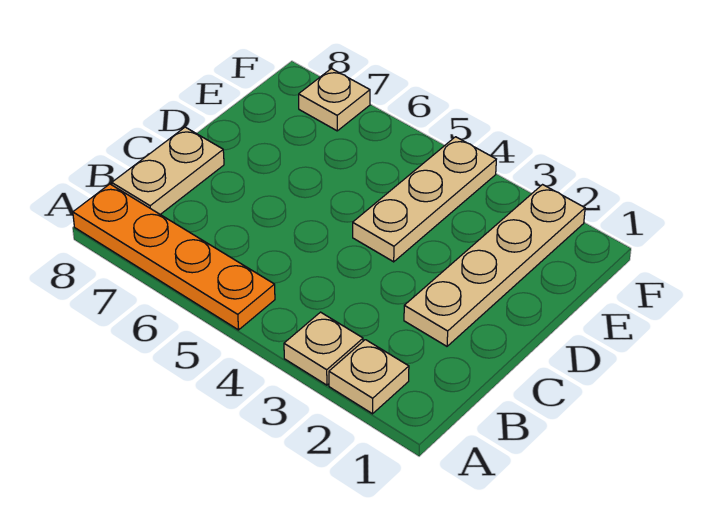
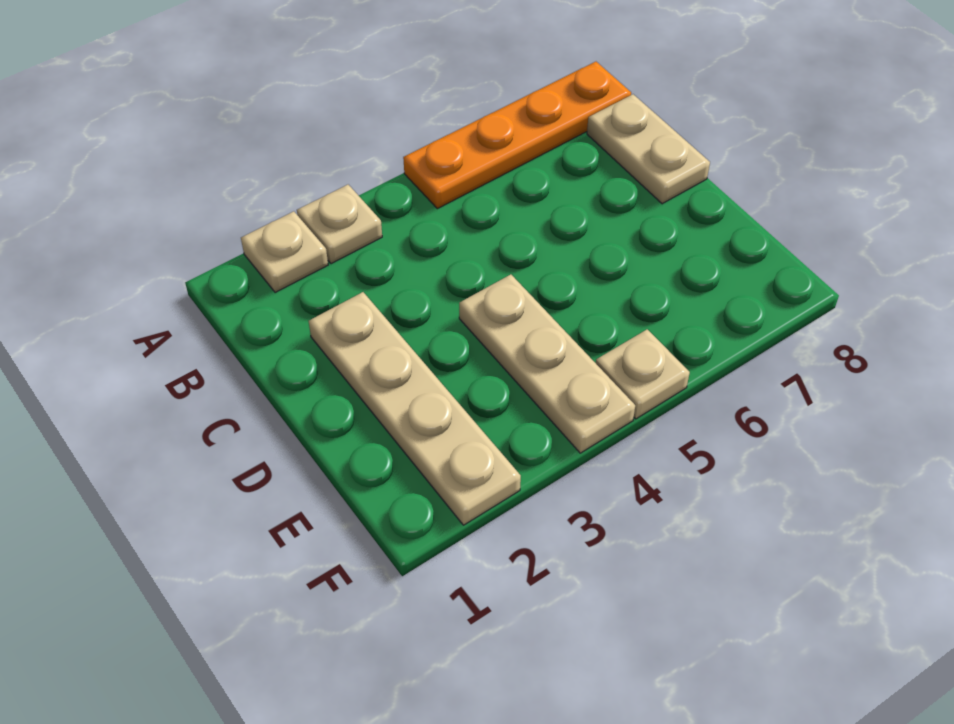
tan 1x1 plate [299,69,370,131] -> tan 1x1 plate moved to [596,329,690,419]

